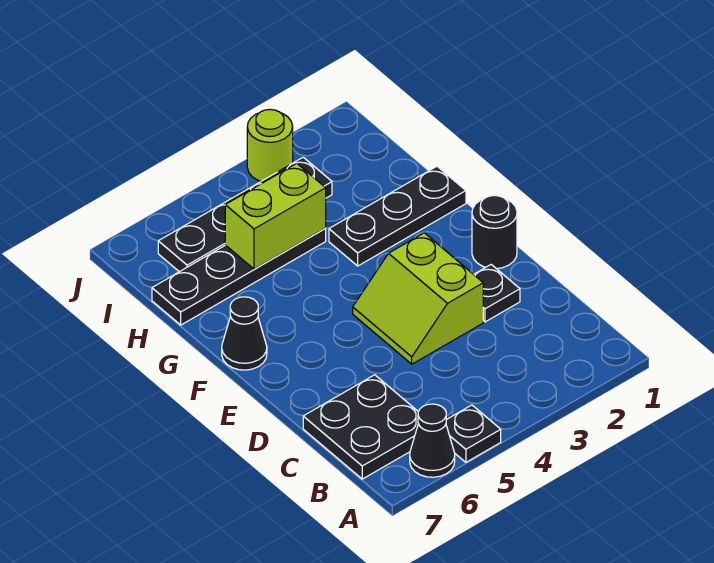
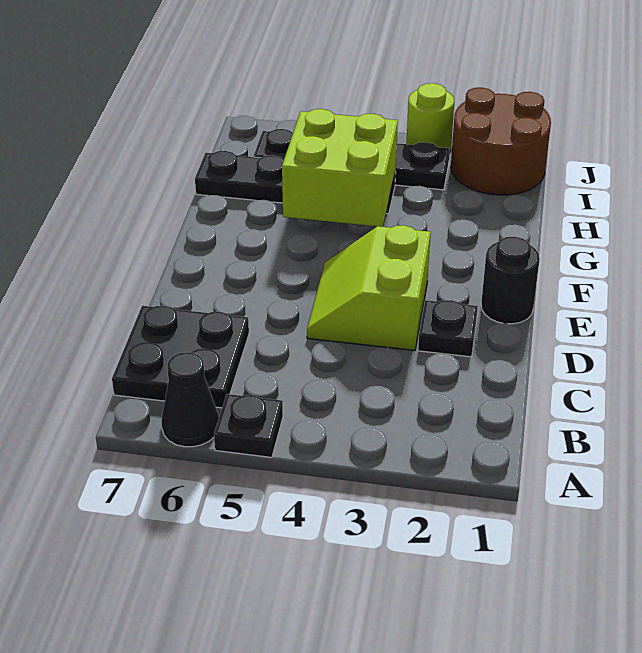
black 1x1 cone [222,297,267,370] -> none
black 1x3 plate [329,166,466,266] -> none
lime 1x2 brick [225,163,326,269] -> lime 2x2 brick [282,109,398,227]
none -> brown 2x2 round brick [451,88,551,195]

